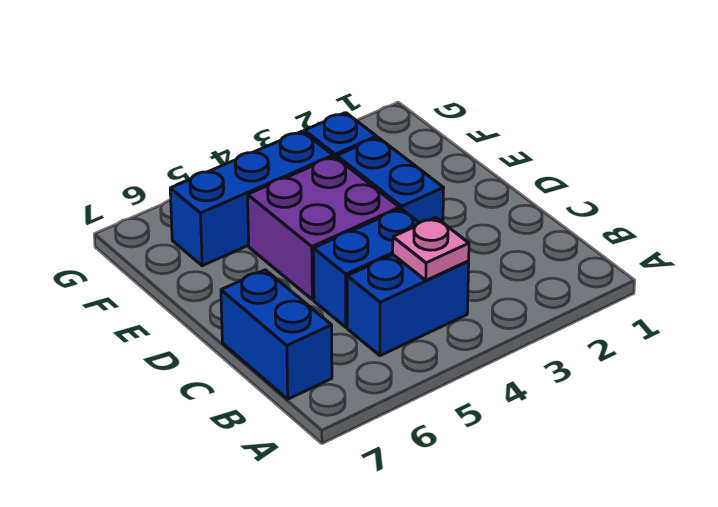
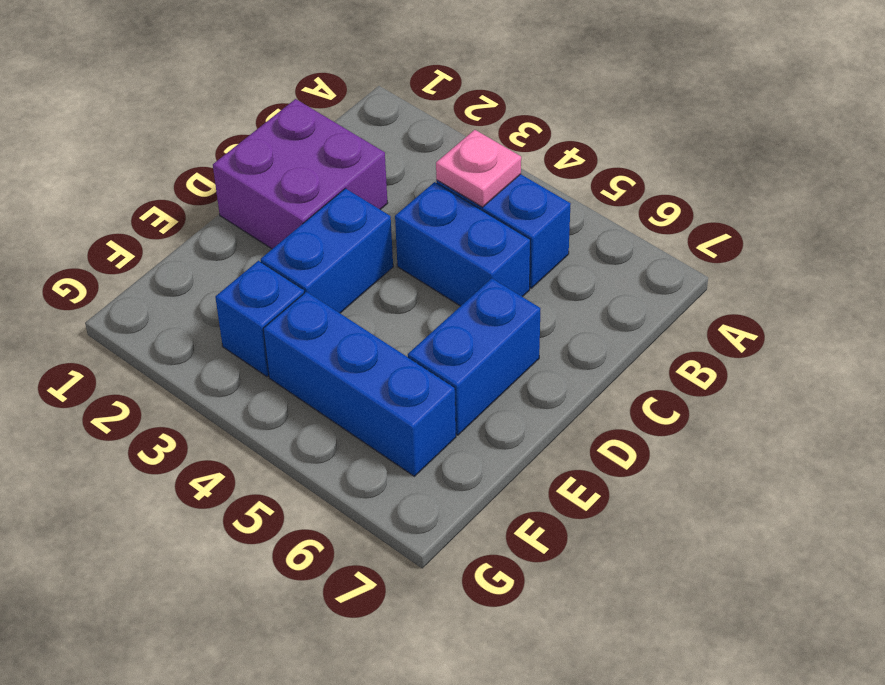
blue 1x2 brick [221,270,332,399] -> blue 1x2 brick moved to [408,278,540,435]
purple 2x2 brick [248,157,400,300] -> purple 2x2 brick moved to [213,99,388,249]

